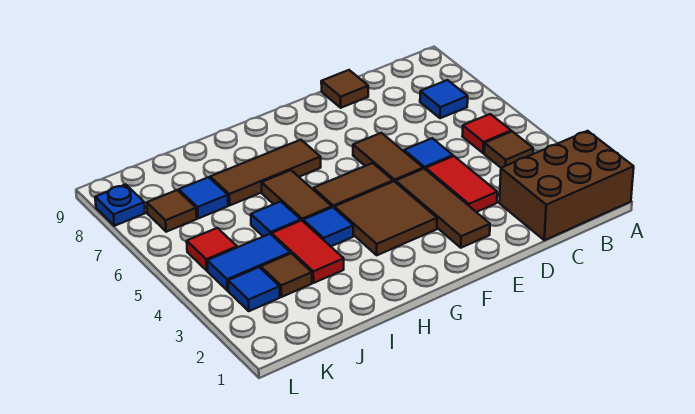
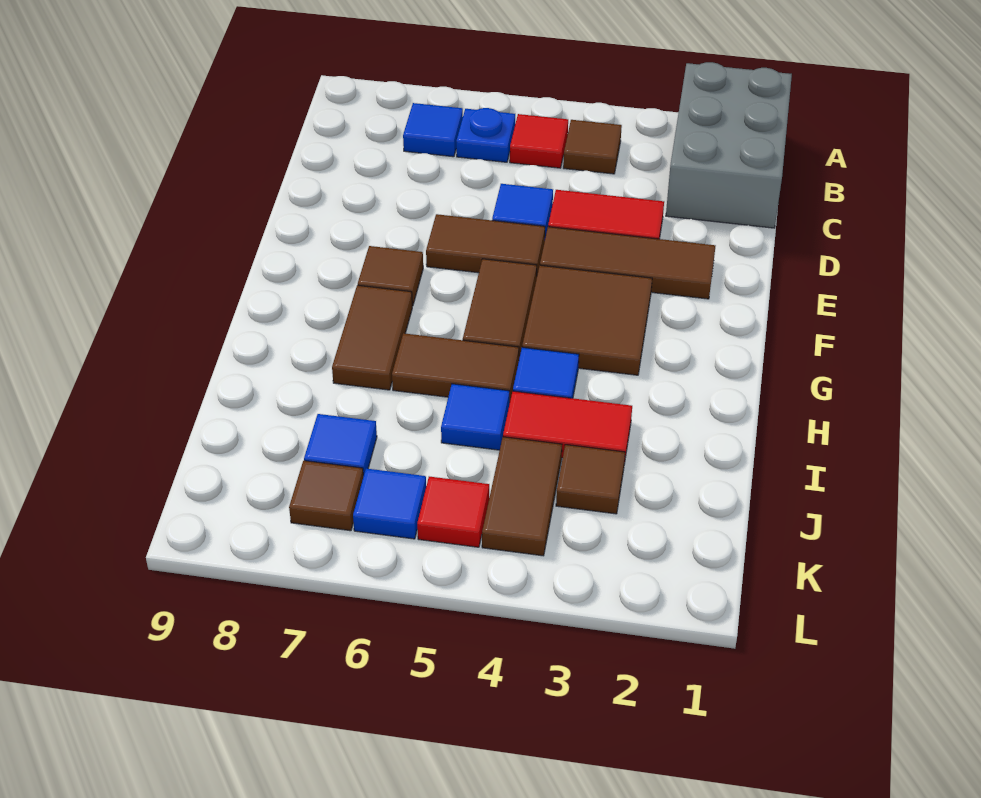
brown 2x3 brick [499,131,634,240] -> grey 2x3 brick [666,62,792,228]
brown 1x1 tile [321,70,368,108] -> brown 1x1 tile moved to [358,246,423,306]
brown 1x3 tile [210,140,321,205] -> brown 1x2 tile [332,285,412,390]
blue 1x2 tile [207,234,290,291] -> brown 1x2 tile [482,437,562,556]
blue 1x1 tile [228,267,280,311] -> blue 1x1 tile moved to [353,469,426,539]
blue 1x1 plate [95,184,145,226] -> blue 1x1 plate moved to [456,108,515,162]

